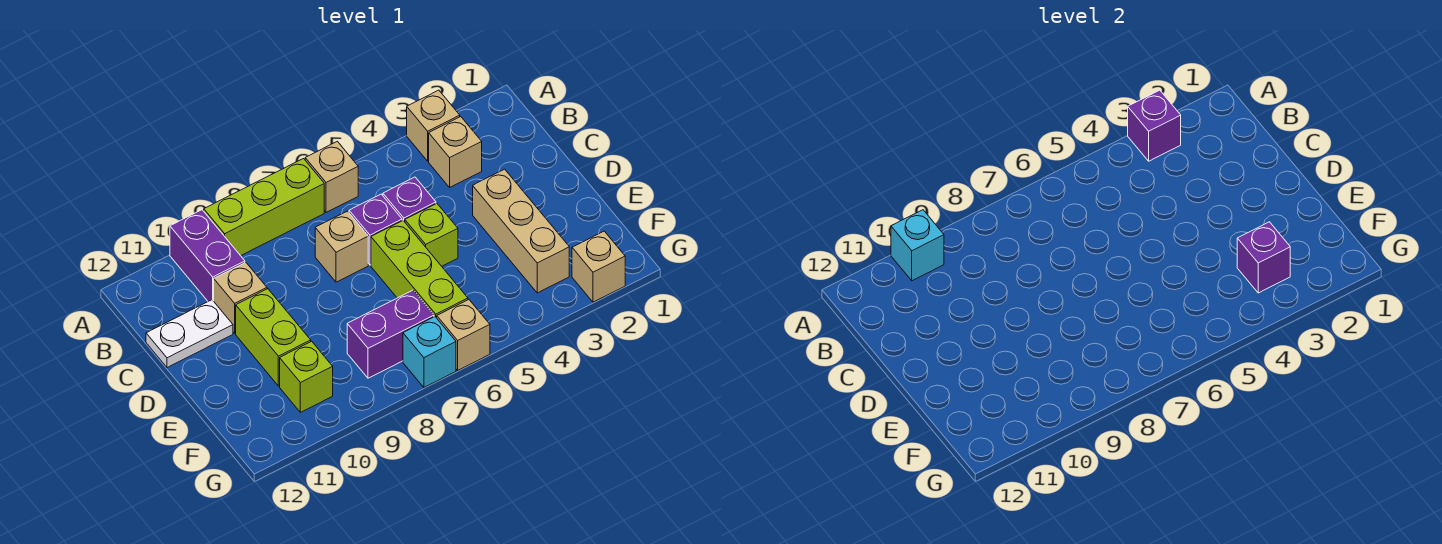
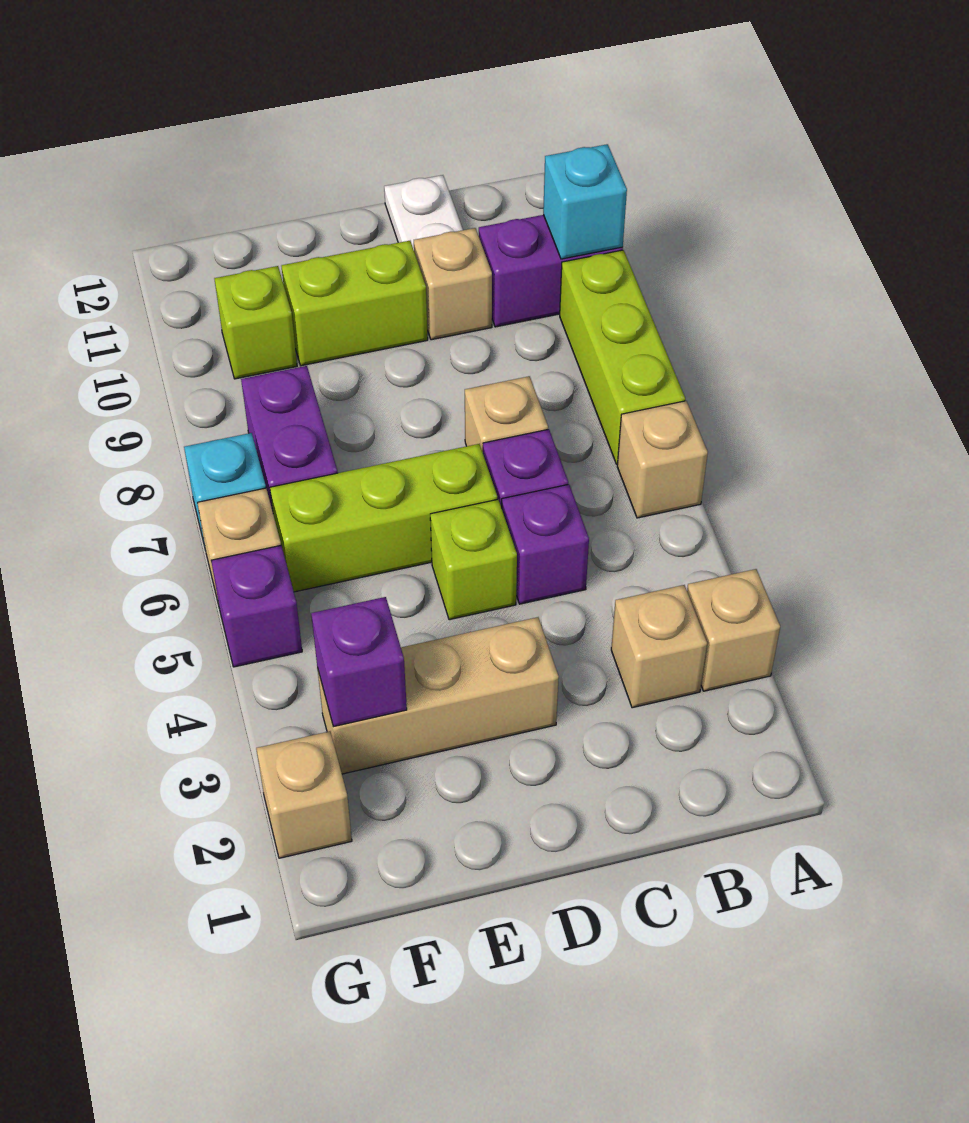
purple 1x1 brick [1128,90,1181,161] -> purple 1x1 brick moved to [211,546,302,667]

